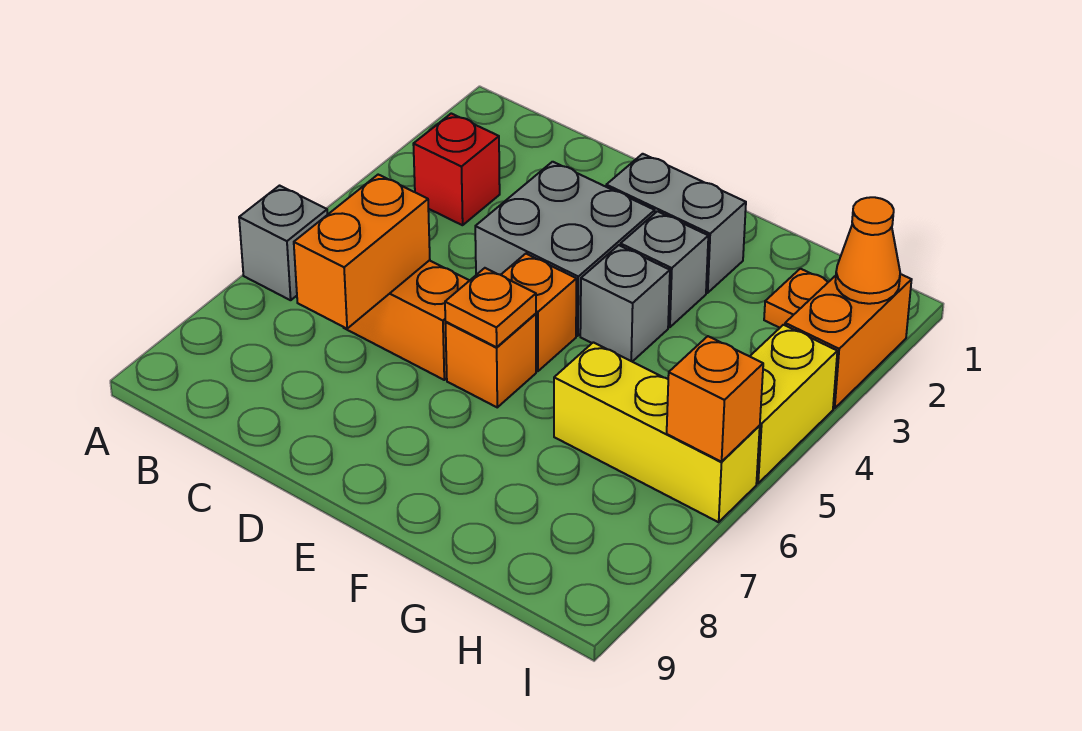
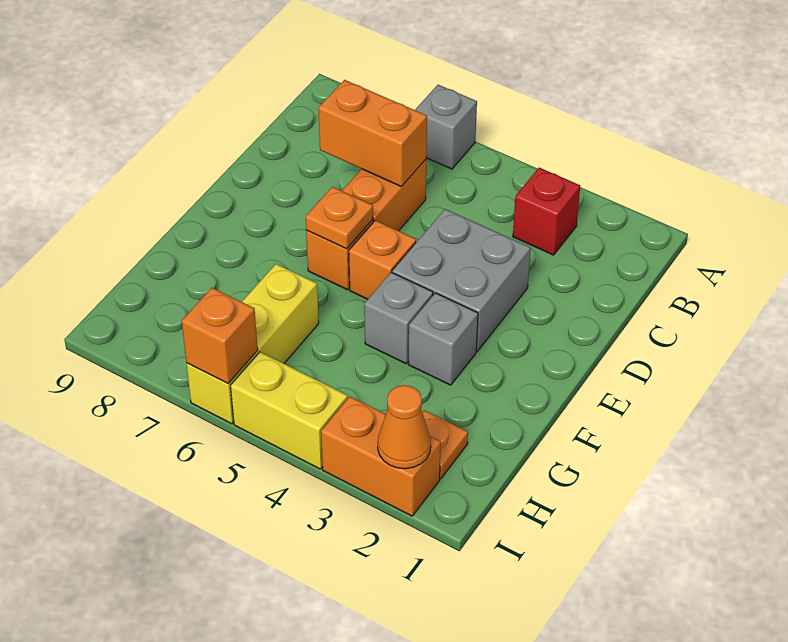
grey 1x2 brick [606,154,746,293] -> none

